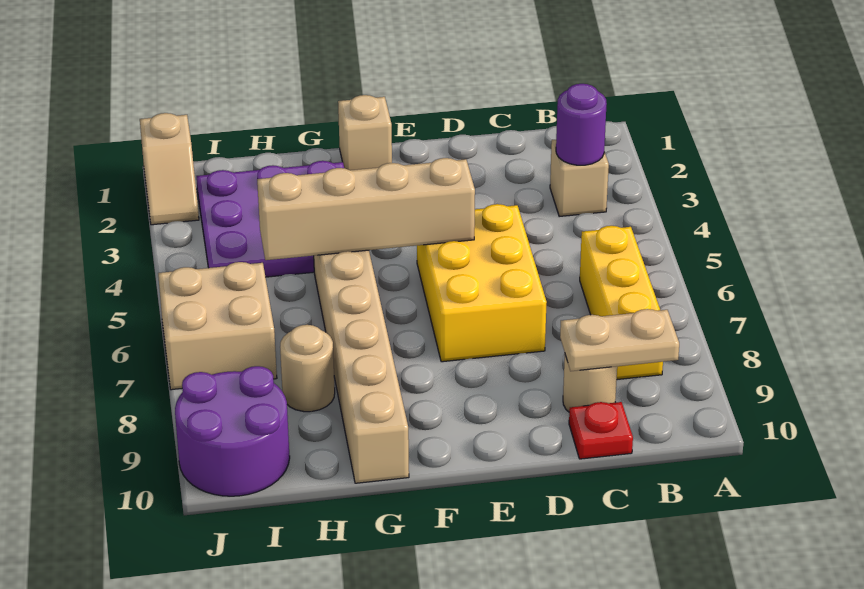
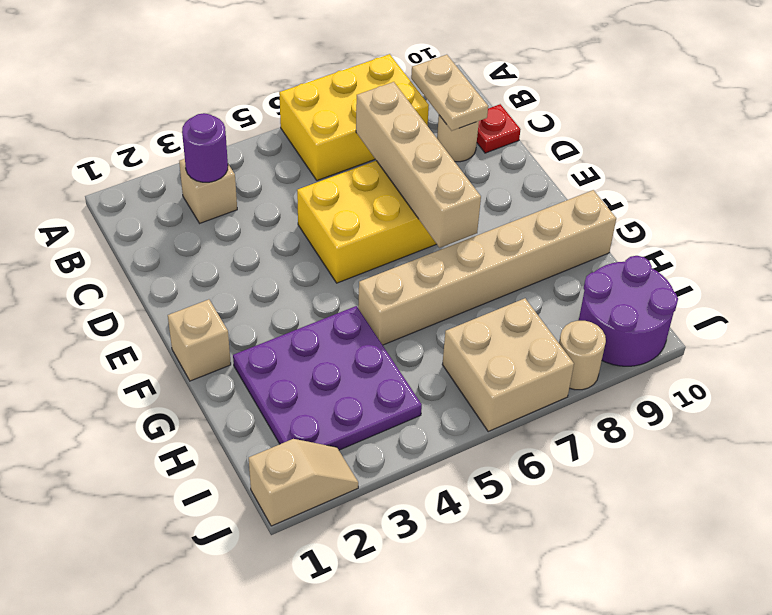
yellow 1x3 brick [580,226,663,379] -> yellow 2x3 brick [279,54,429,180]
tan 1x4 brick [257,158,475,260] -> tan 1x4 brick moved to [356,82,481,248]
tan 1x1 round brick [280,325,335,412] -> tan 1x1 round brick moved to [559,321,606,390]

